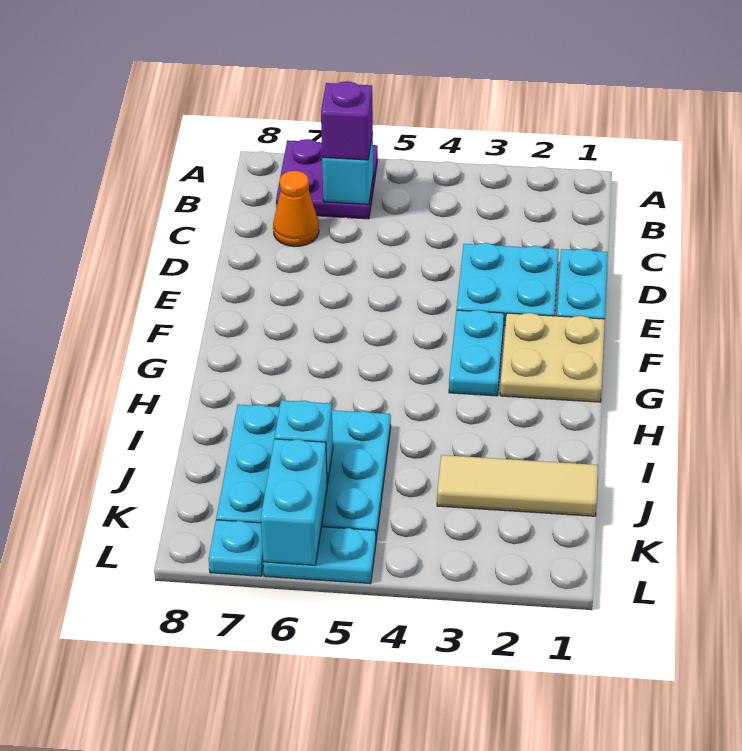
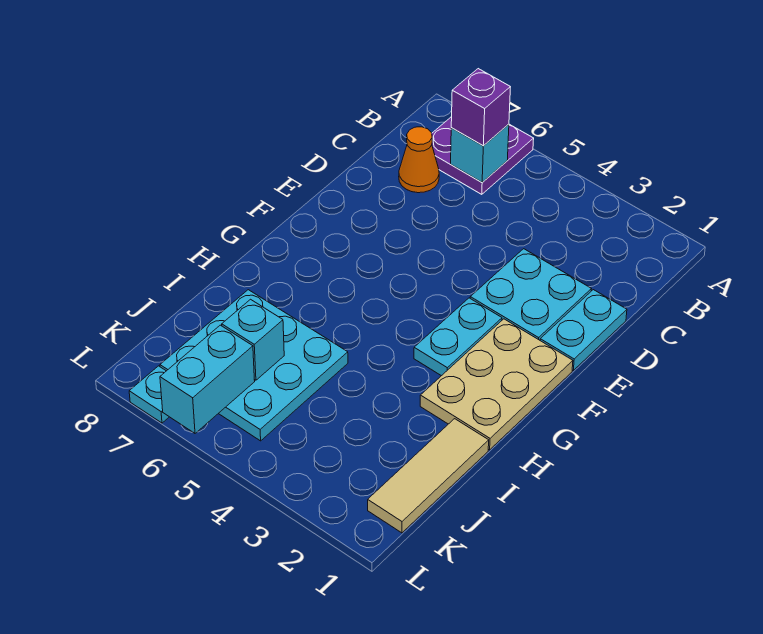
tan 2x2 plate [500,313,605,402] -> tan 2x3 plate [420,319,573,450]
tan 1x3 tile [437,455,598,516] -> tan 1x3 tile turned to [368,419,489,533]
cyan 1x2 plate [263,527,376,584] -> none

